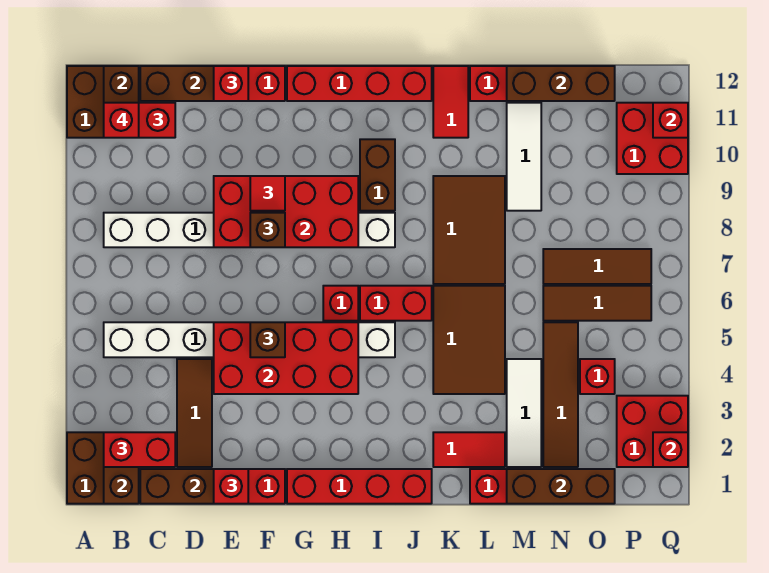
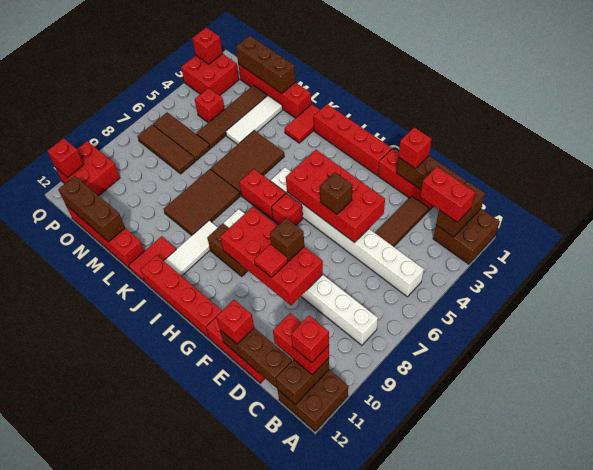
brown 1x2 brick [360,139,395,211] -> brown 1x2 brick turned to [207,224,248,276]
red 1x2 tile [433,432,505,467] -> red 1x2 tile turned to [285,104,320,143]
white 1x3 tile [507,103,541,211] -> white 1x3 tile moved to [164,221,218,276]

